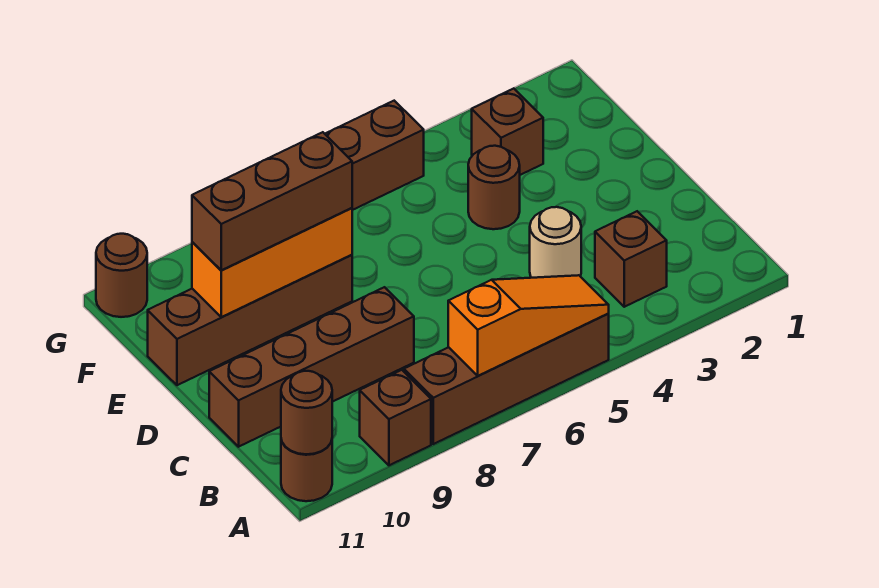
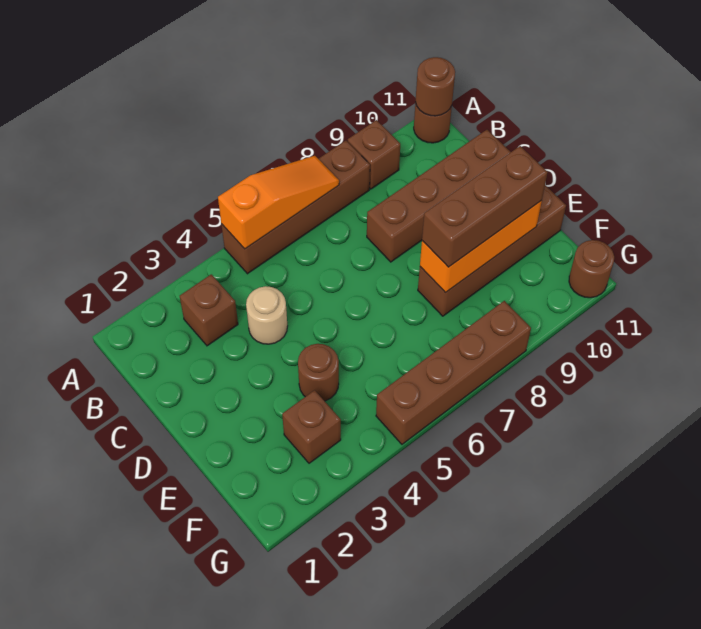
orange 1x3 slope [448,275,609,376] -> orange 1x3 slope turned to [218,156,339,249]

